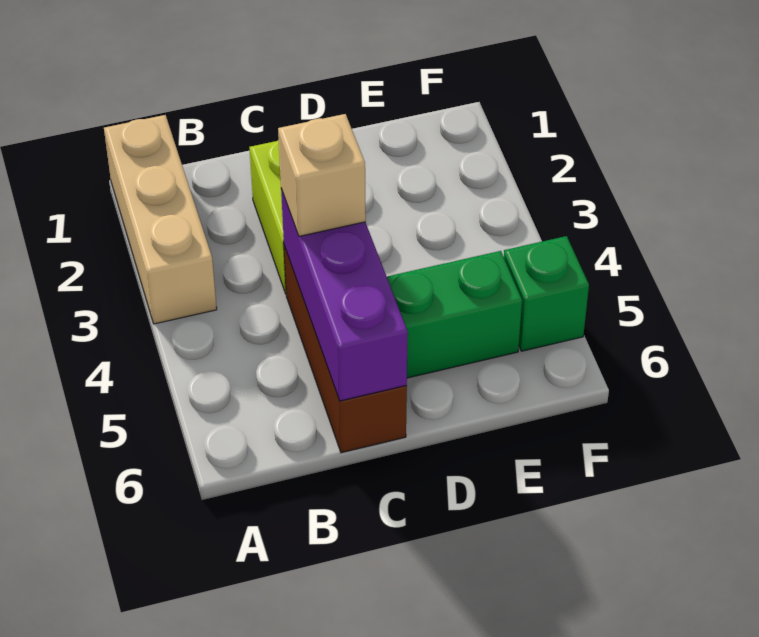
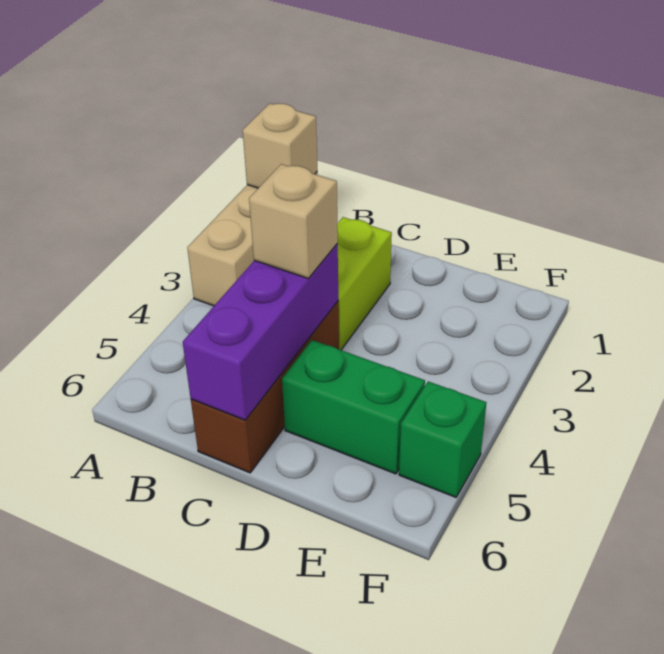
none -> tan 1x1 brick [243,103,317,188]

